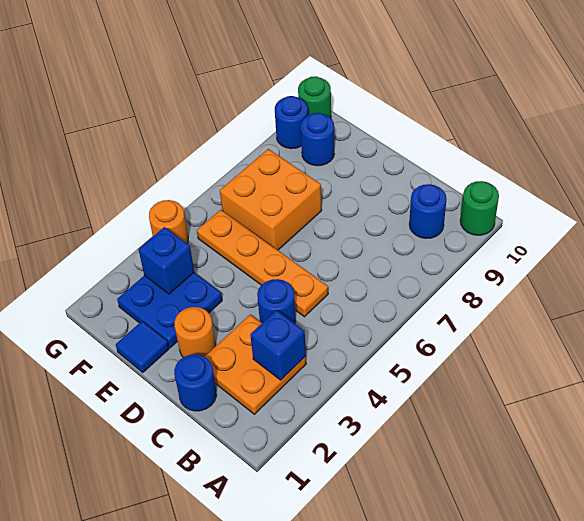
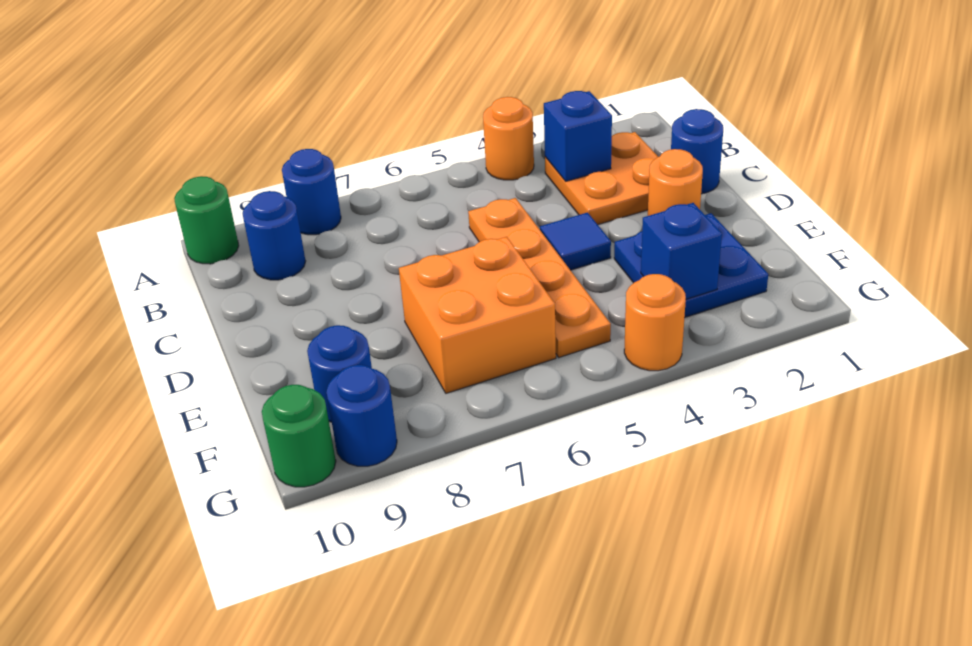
none -> orange 1x1 round brick [483,97,534,180]
blue 1x1 round brick [257,279,296,323] -> blue 1x1 round brick moved to [282,149,341,235]
blue 1x1 tile [116,321,169,372] -> blue 1x1 tile moved to [540,213,611,270]

